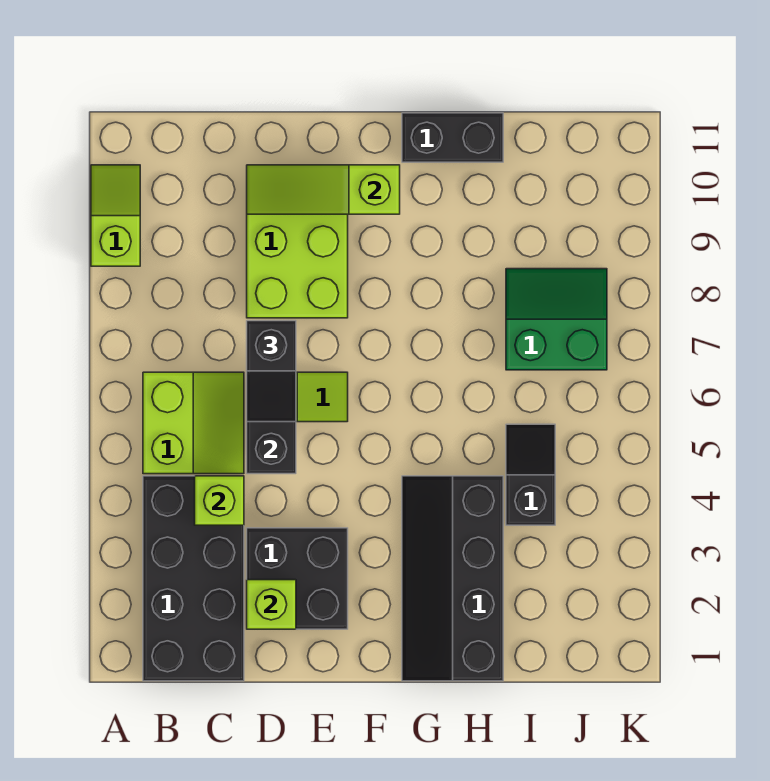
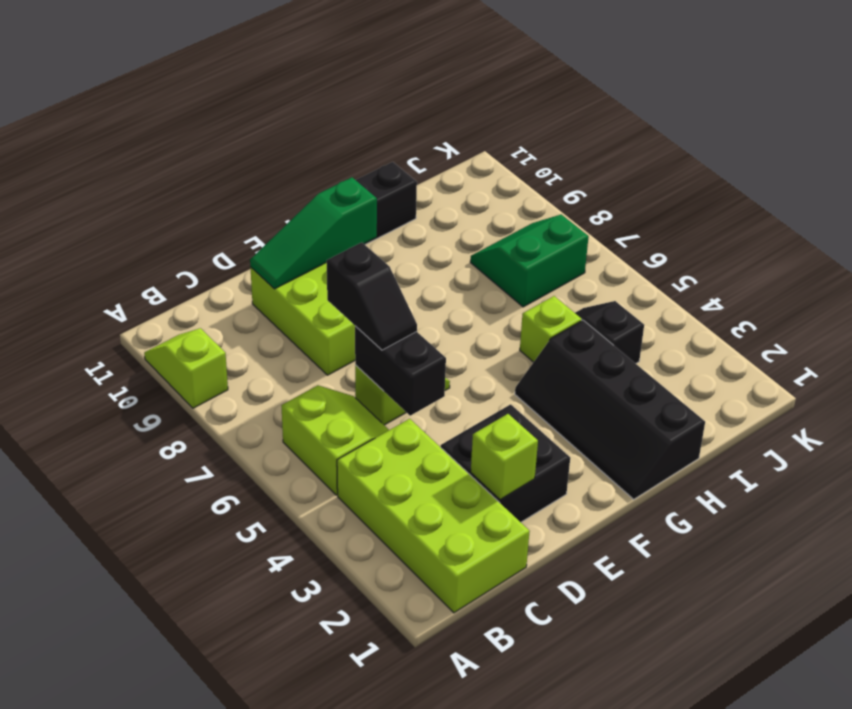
black 2x4 brick [143,476,244,681] -> lime 2x4 brick [337,419,530,613]
lime 1x1 brick [195,476,244,525] -> lime 1x1 brick moved to [520,296,582,362]
lime 1x3 slope [247,165,400,214] -> green 1x3 slope [250,177,377,289]

